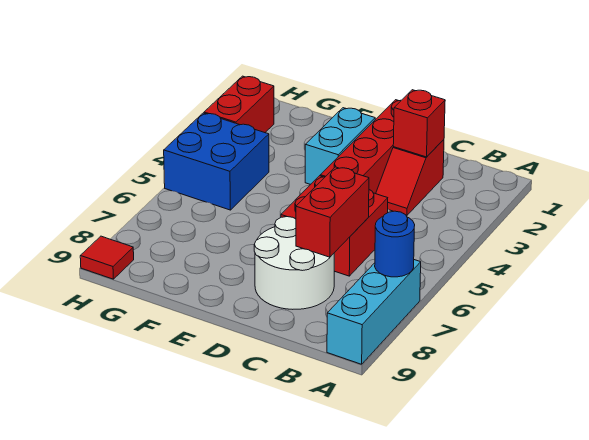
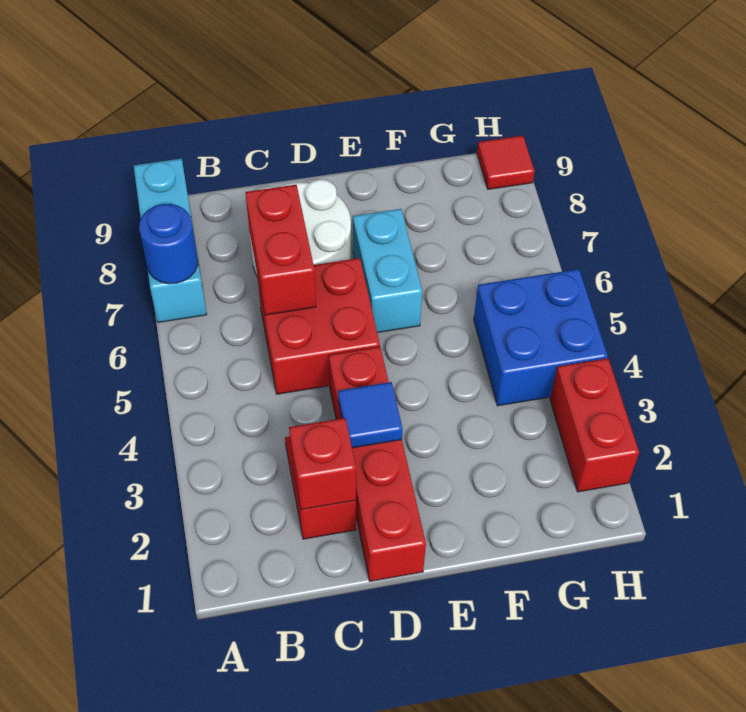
none -> blue 1x1 tile [338,382,403,448]
cyan 1x2 brick [305,108,375,184] -> cyan 1x2 brick moved to [353,209,422,333]

